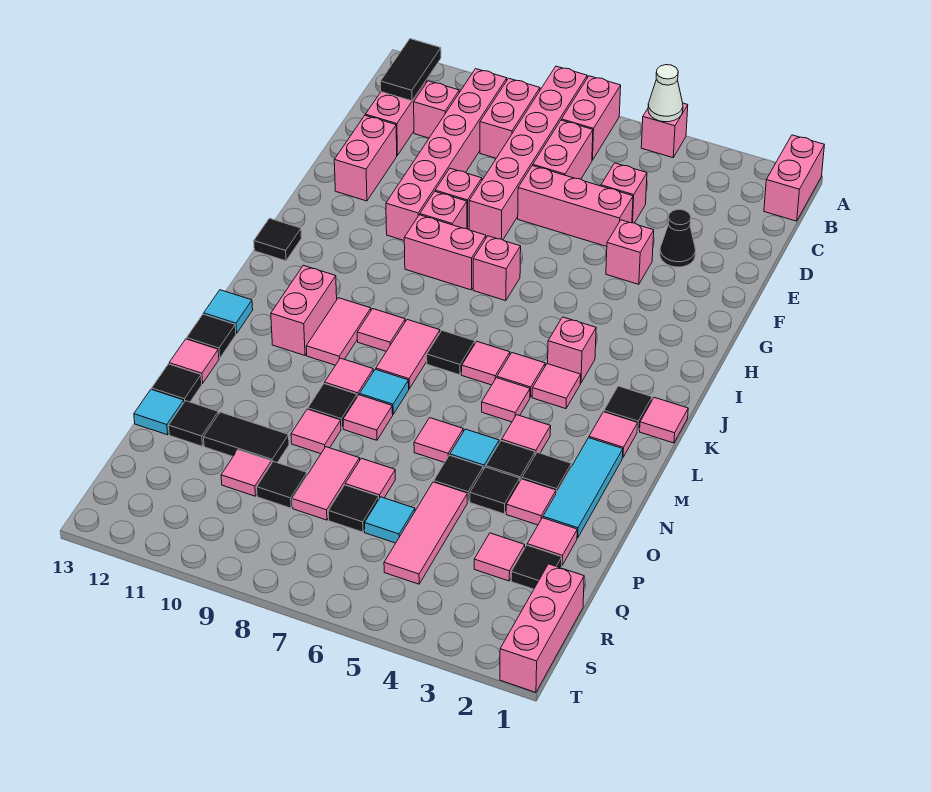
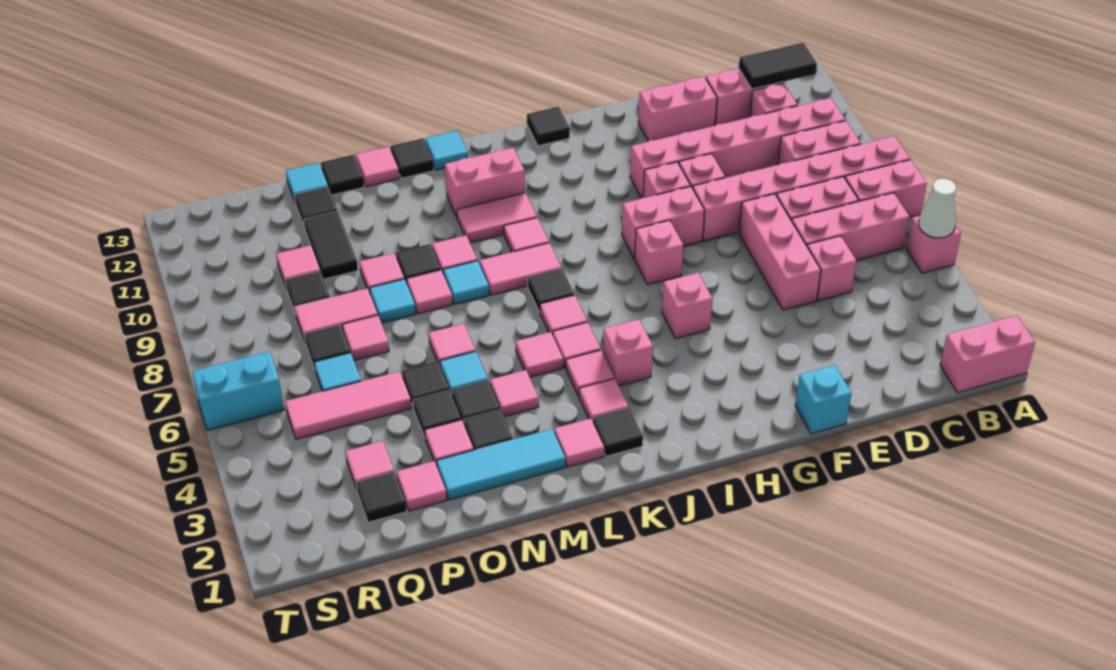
black 1x1 cone [660,209,696,267] -> none
none -> cyan 1x1 brick [795,365,851,434]
pink 1x1 brick [606,220,654,284] -> pink 1x1 brick moved to [662,273,712,339]
pink 1x2 brick [404,215,486,290] -> pink 1x2 brick turned to [622,186,705,259]
pink 1x1 tile [640,397,688,443] -> pink 1x1 tile moved to [579,379,628,421]
none -> cyan 1x1 tile [370,279,416,323]
pink 1x3 brick [500,564,584,692] -> pink 1x3 brick moved to [792,193,909,260]
none -> cyan 1x2 brick [192,352,284,430]

